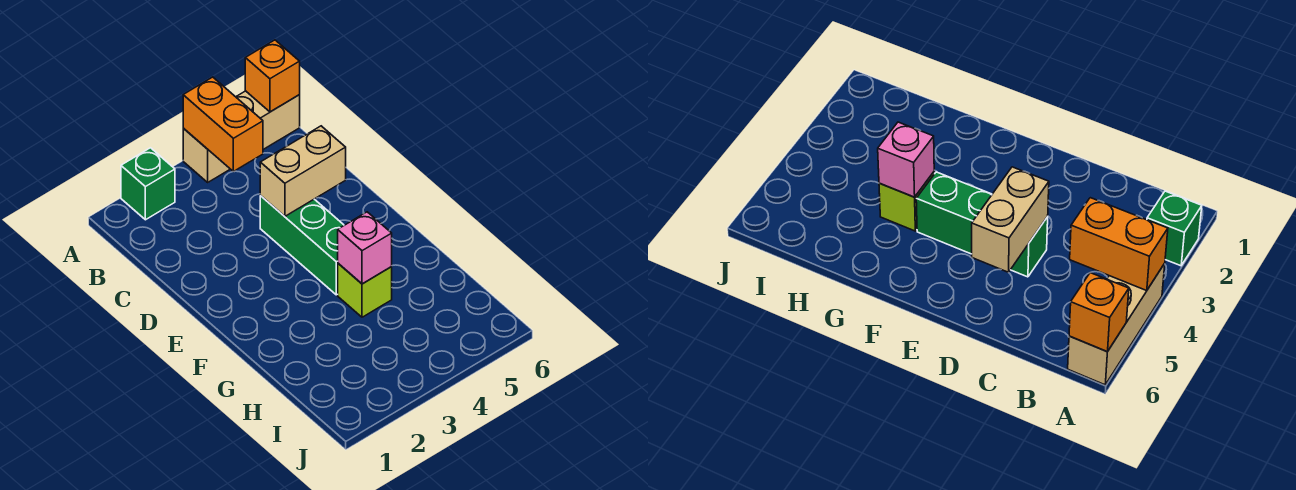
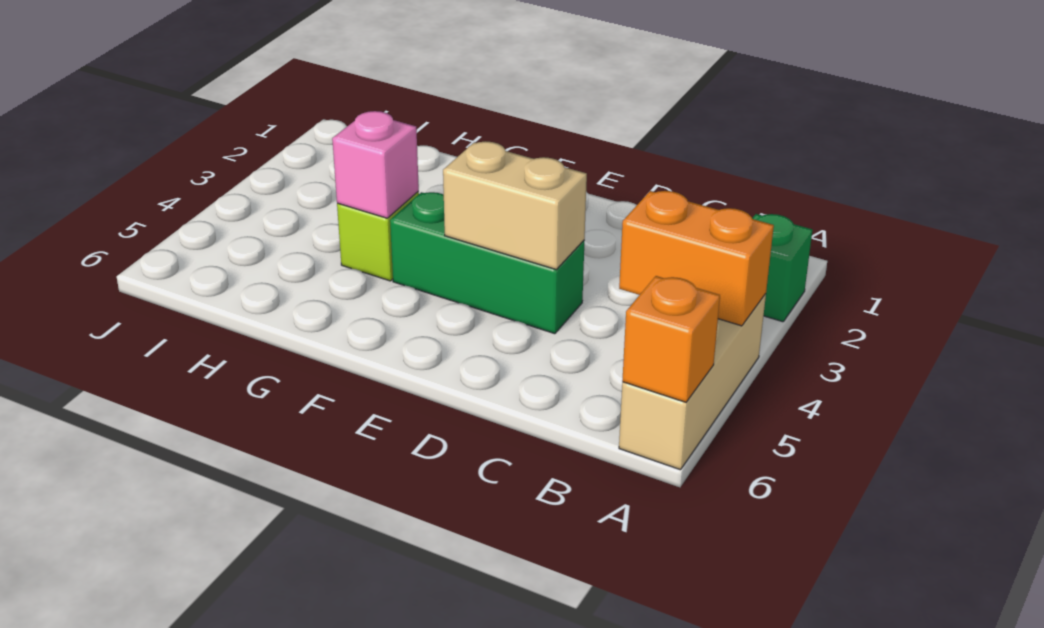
tan 1x2 brick [260,126,346,216] -> tan 1x2 brick turned to [443,141,587,269]

